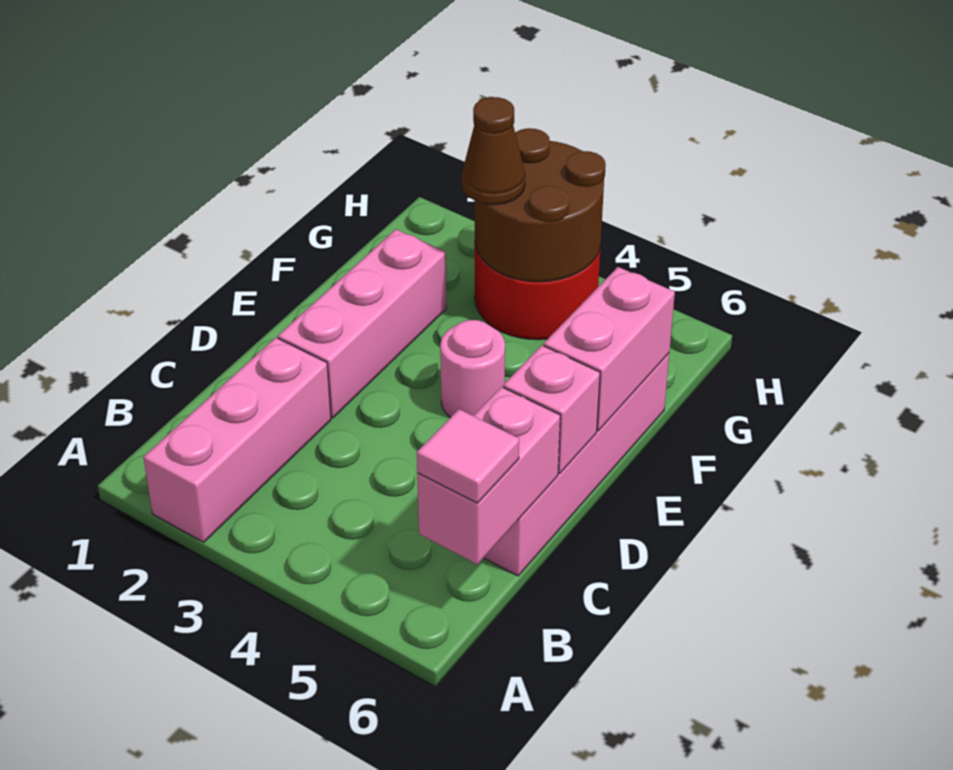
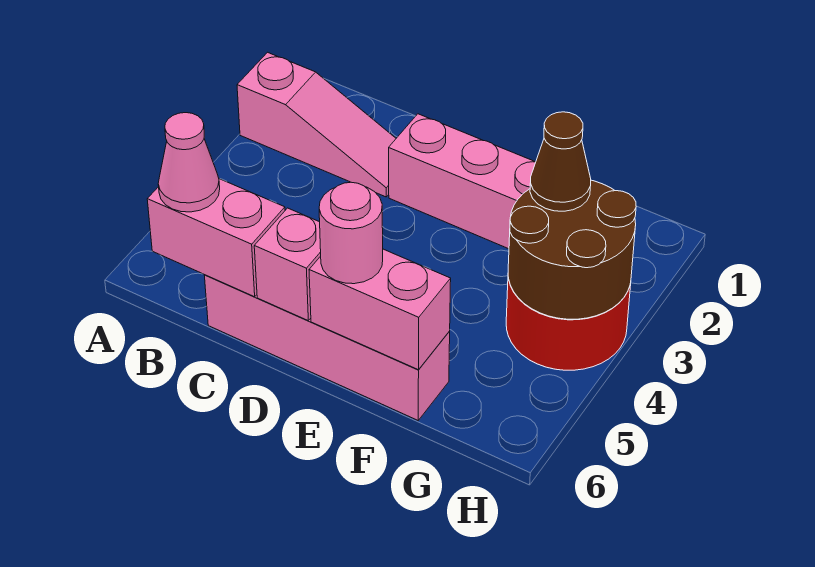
pink 1x3 brick [143,338,331,542] -> pink 1x3 slope [237,52,396,197]
pink 1x1 tile [417,409,519,503] -> pink 1x1 cone [158,113,220,212]
pink 1x1 round brick [440,320,505,417] -> pink 1x1 round brick moved to [319,182,383,284]

